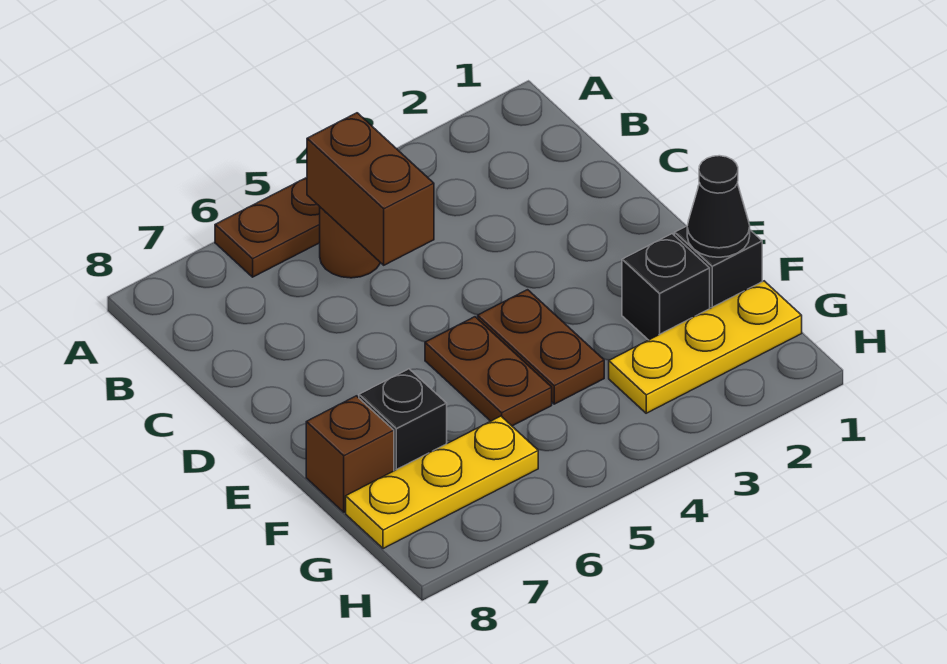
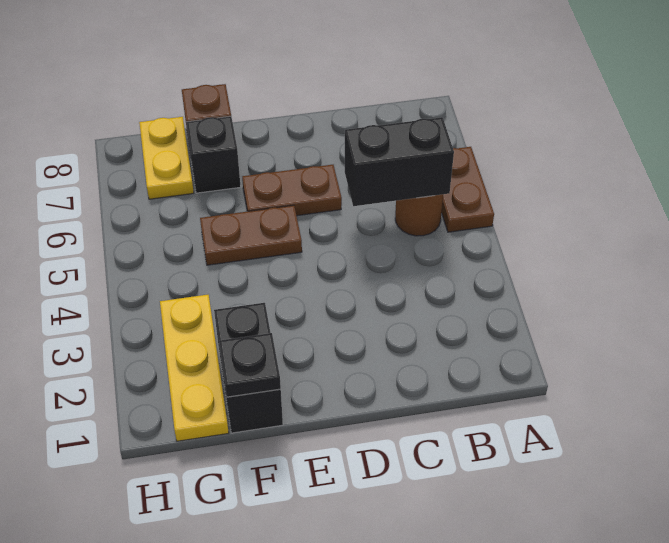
brown 1x2 brick [307,113,434,265] -> black 1x2 brick [345,117,454,206]
brown 1x2 plate [478,290,604,404] -> brown 1x2 plate moved to [242,165,342,216]
black 1x1 cone [687,156,750,257] -> black 1x1 plate [219,333,281,397]
yellow 1x3 plate [346,416,538,549] -> yellow 1x2 plate [139,117,194,199]

